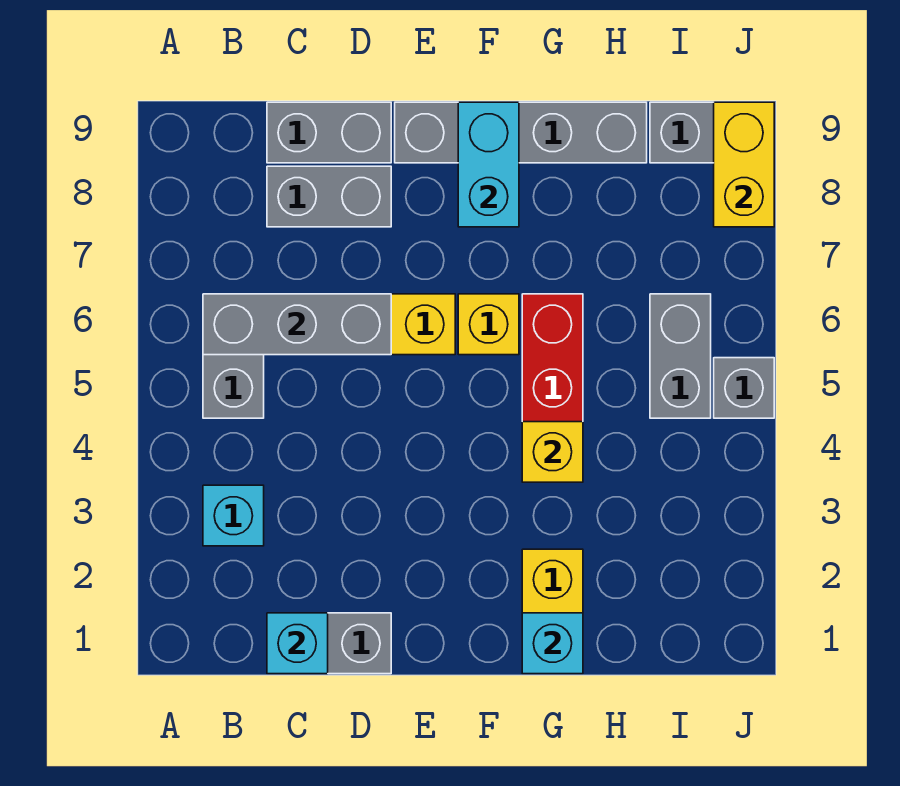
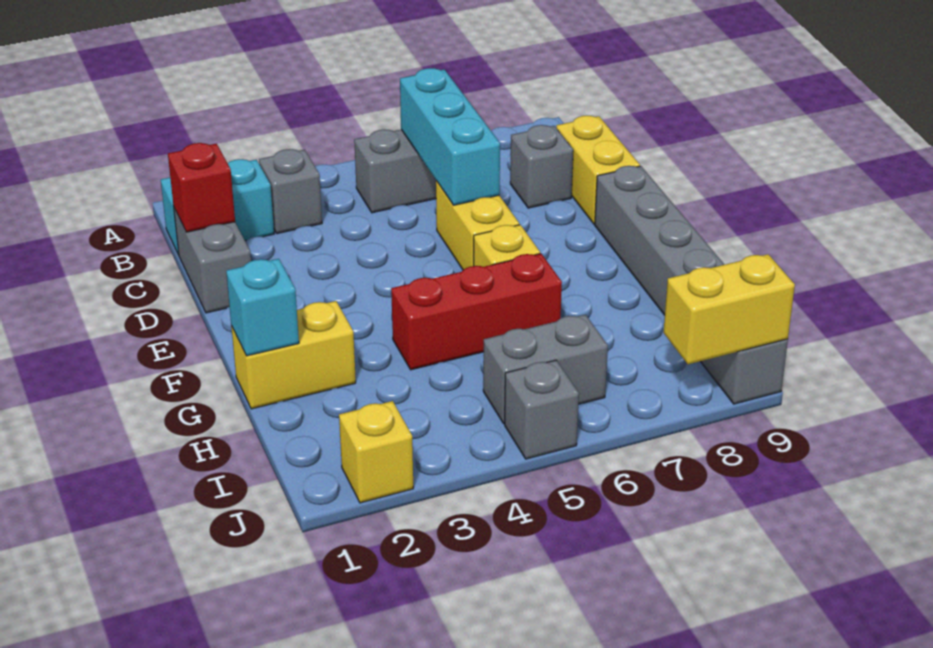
cyan 1x1 brick [203,485,264,546] -> grey 1x1 brick [259,149,322,234]
grey 1x3 brick [203,294,391,355] -> cyan 1x3 brick [400,68,500,205]
cyan 1x1 brick [267,613,328,674] -> red 1x1 brick [168,143,235,232]
grey 1x2 brick [267,166,391,227] -> grey 1x1 brick [510,125,573,208]
grey 1x2 brick [267,102,391,163] -> yellow 1x2 brick [556,116,640,224]
cyan 1x2 brick [458,102,519,227] -> cyan 1x2 brick moved to [161,159,274,255]
yellow 1x1 brick [522,422,583,482] -> yellow 1x1 brick moved to [339,401,413,503]

